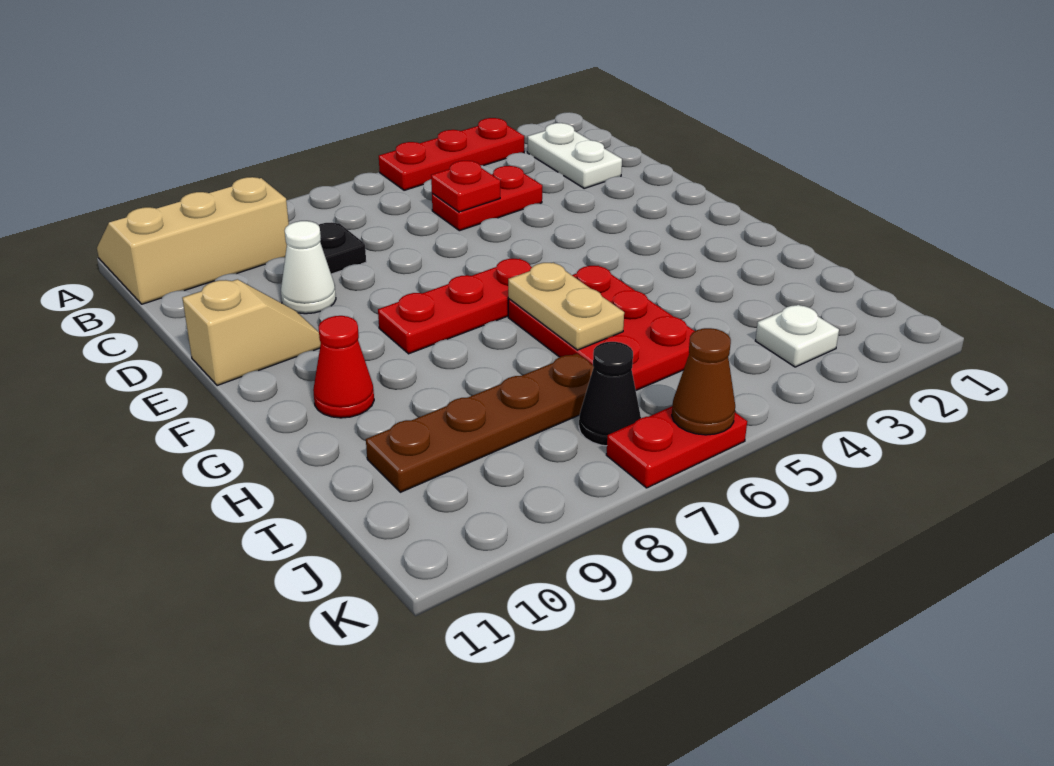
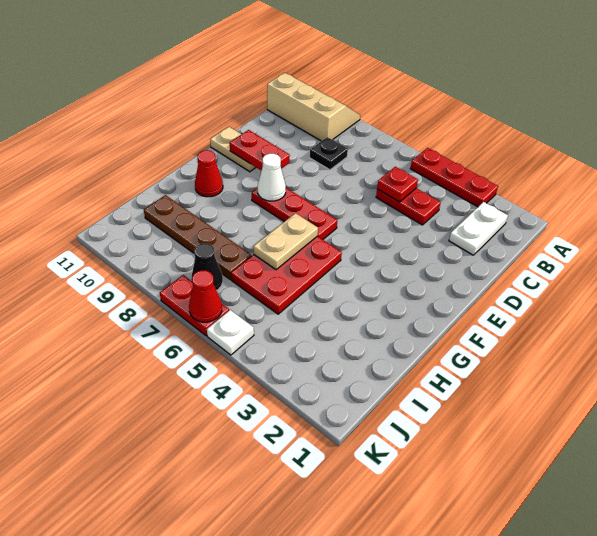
white 1x1 cone [281,221,336,314] -> white 1x1 cone moved to [257,154,286,201]
none -> red 1x2 plate [230,130,290,170]
tan 1x2 slope [182,279,321,386] -> tan 1x2 plate [210,127,256,172]
white 1x1 plate [755,305,839,367] -> white 1x1 plate moved to [207,310,254,355]
brown 1x1 cone [672,328,735,435] -> red 1x1 cone [189,270,222,322]

